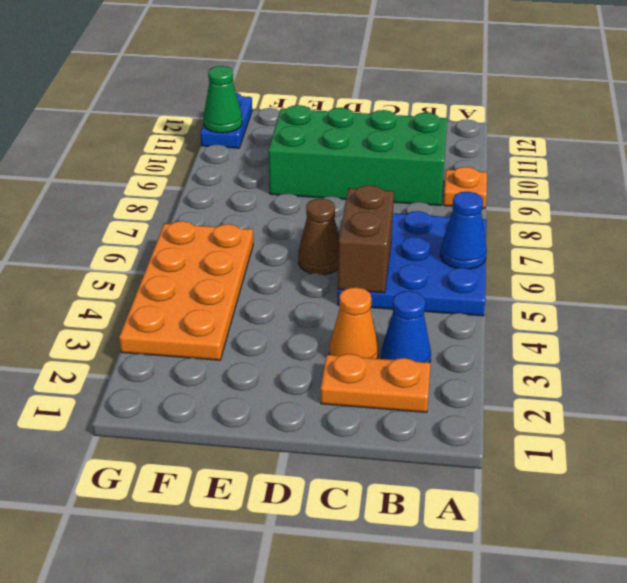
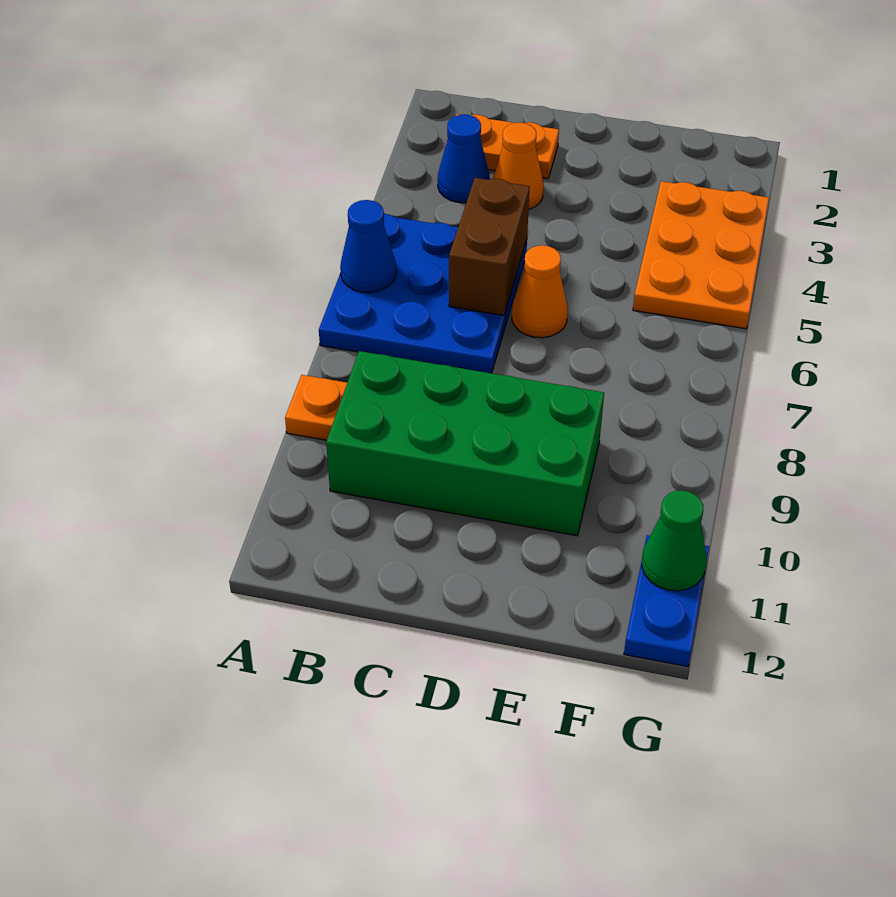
brown 1x1 cone [298,199,339,275] -> orange 1x1 cone [512,245,568,338]
orange 2x4 plate [119,221,253,360] -> orange 2x3 plate [633,181,769,329]

